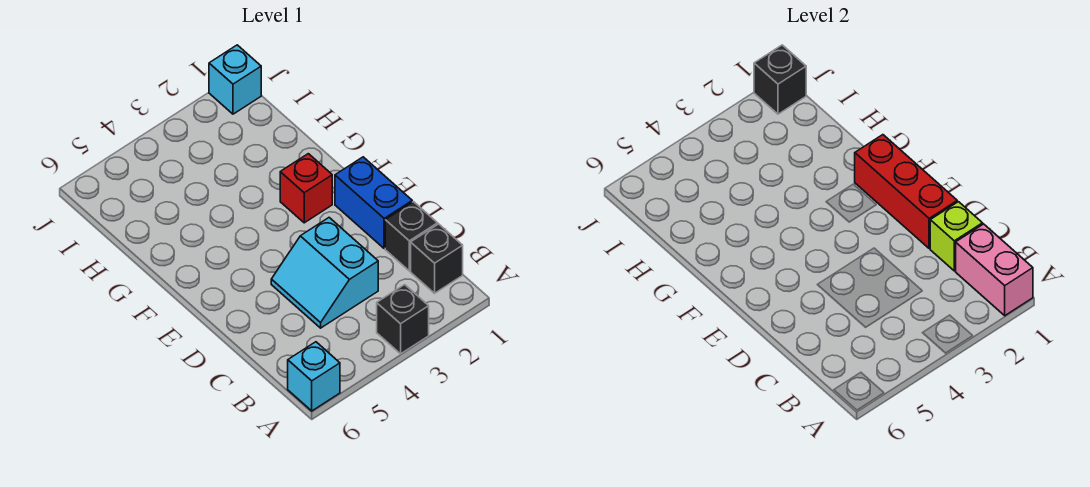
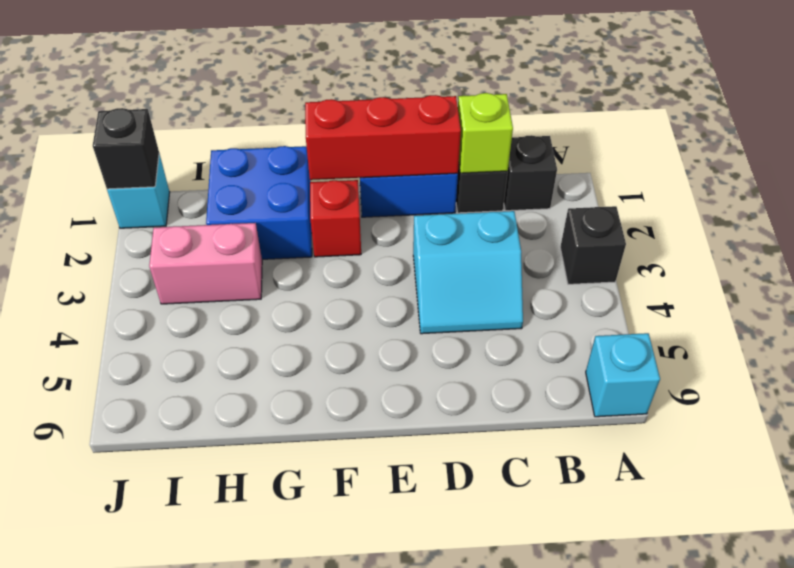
pink 1x2 brick [956,224,1033,316] -> pink 1x2 brick moved to [149,223,262,304]
none -> blue 2x2 brick [206,146,312,259]

